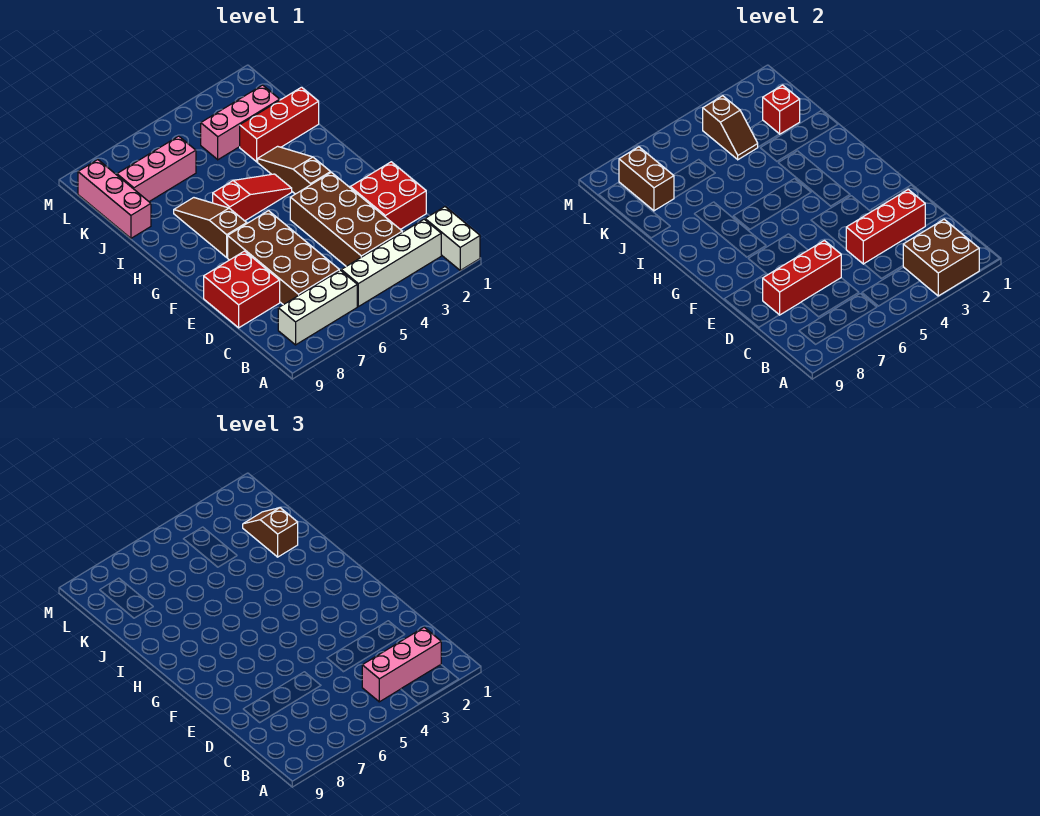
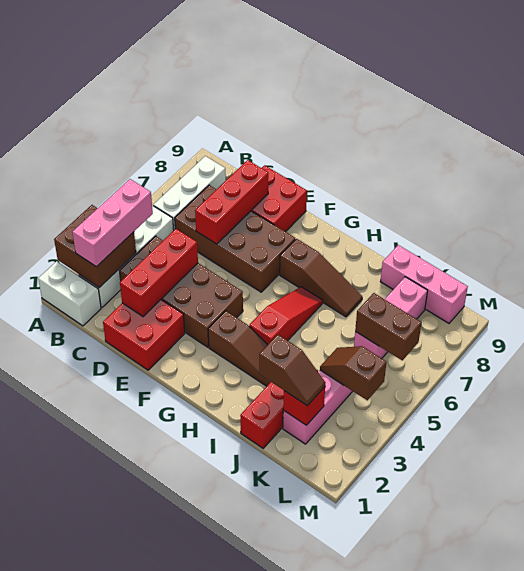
red 1x3 slope [213,174,292,221] -> red 1x3 slope turned to [249,287,323,345]
brown 1x2 brick [619,147,674,211] -> brown 1x2 brick moved to [355,293,421,360]

